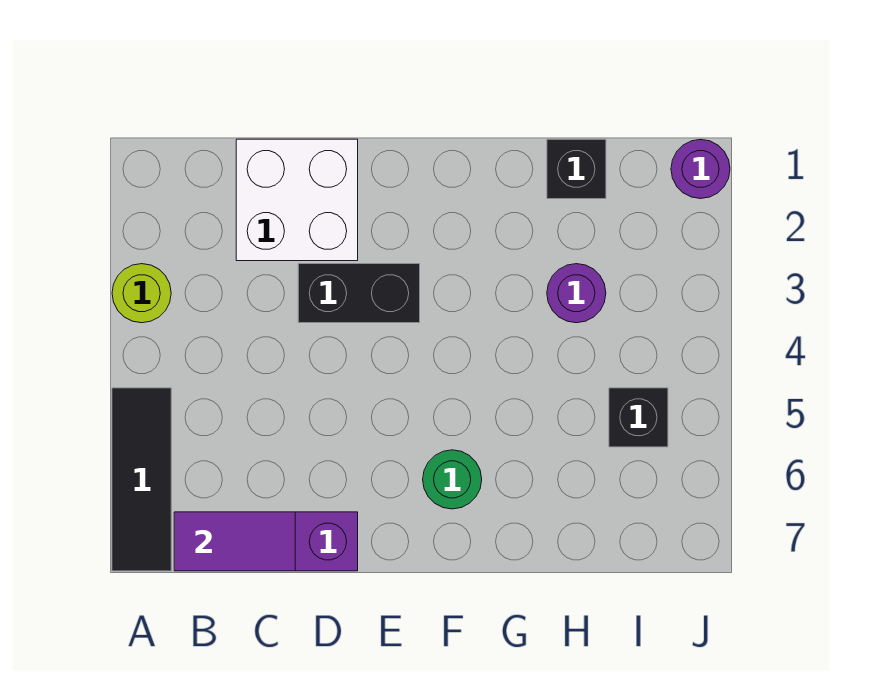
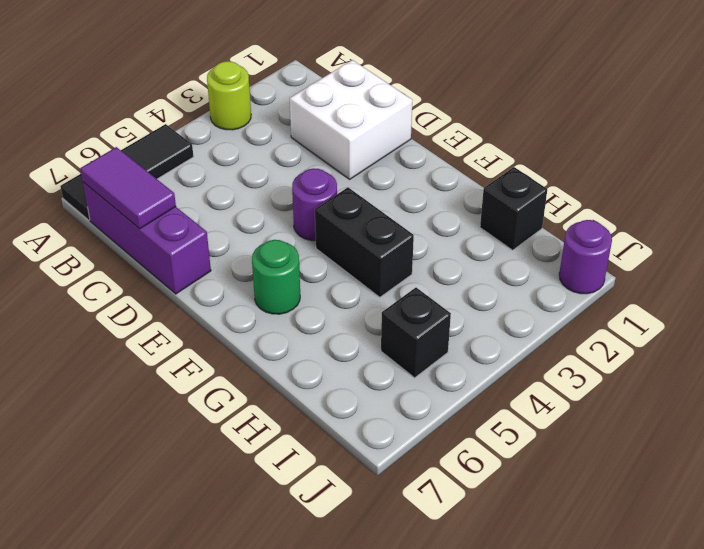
black 1x2 brick [298,264,420,323] -> black 1x2 brick moved to [315,187,414,297]
purple 1x1 round brick [547,264,606,323] -> purple 1x1 round brick moved to [292,168,337,241]

